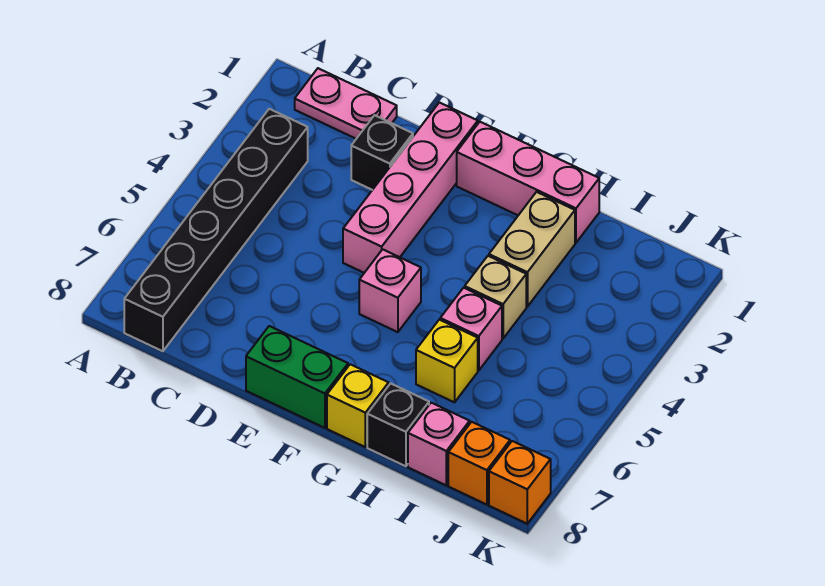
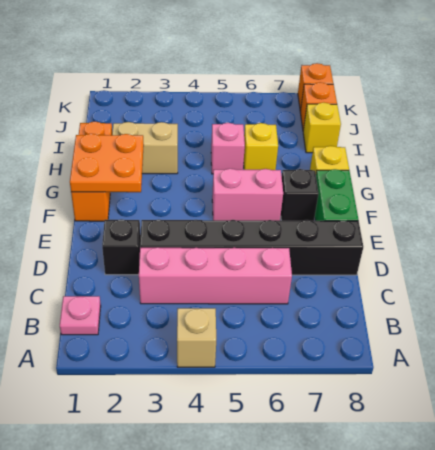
pink 1x2 plate [295,68,397,139] -> pink 1x1 plate [60,296,101,335]
black 1x6 brick [124,109,308,351] -> black 1x6 brick moved to [140,219,363,275]
pink 1x4 brick [343,102,478,273] -> pink 1x4 brick moved to [139,247,292,304]
pink 1x3 brick [457,122,599,243] -> orange 1x3 brick [71,122,112,221]
none -> orange 2x2 plate [70,134,144,192]
pink 1x1 brick [359,249,421,332] -> pink 1x2 brick [212,169,283,220]
tan 1x1 brick [465,256,526,338] -> tan 1x1 brick moved to [177,308,216,367]
black 1x1 brick [367,383,429,466] -> black 1x1 brick moved to [281,169,319,221]
pink 1x1 brick [408,403,470,485] -> yellow 1x1 brick [303,102,341,153]

